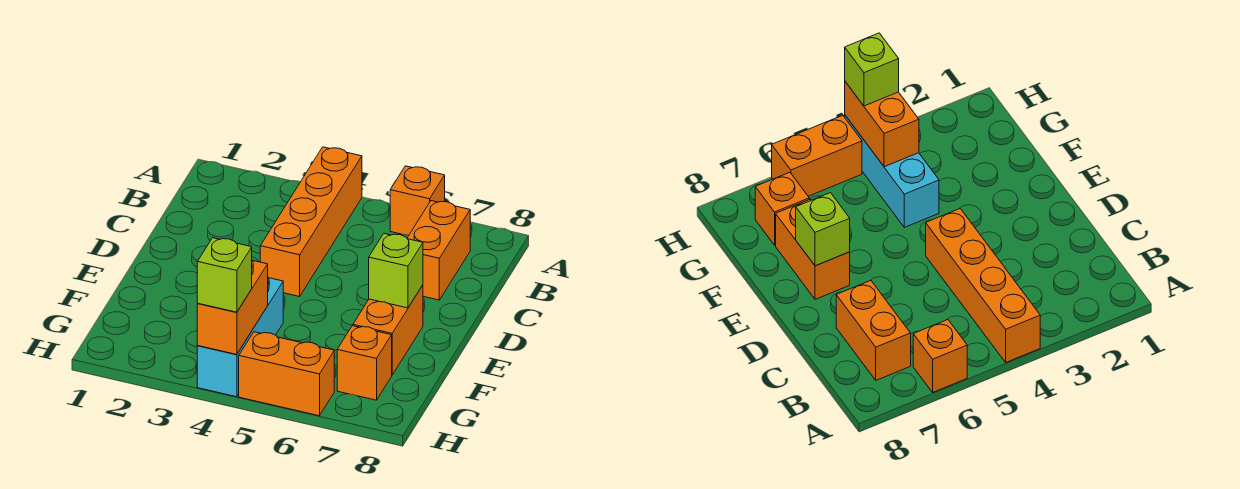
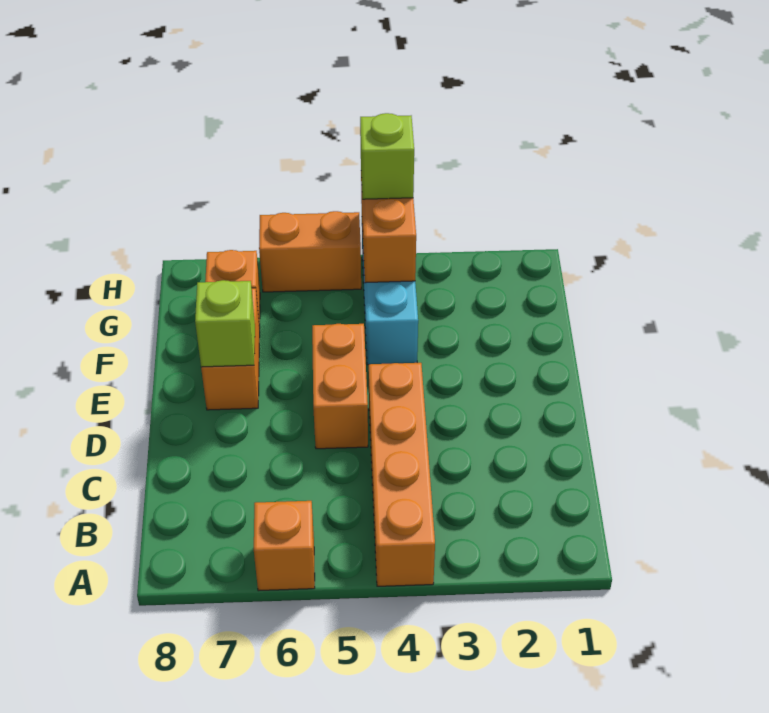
orange 1x2 brick [407,201,470,300] -> orange 1x2 brick moved to [312,324,368,449]

